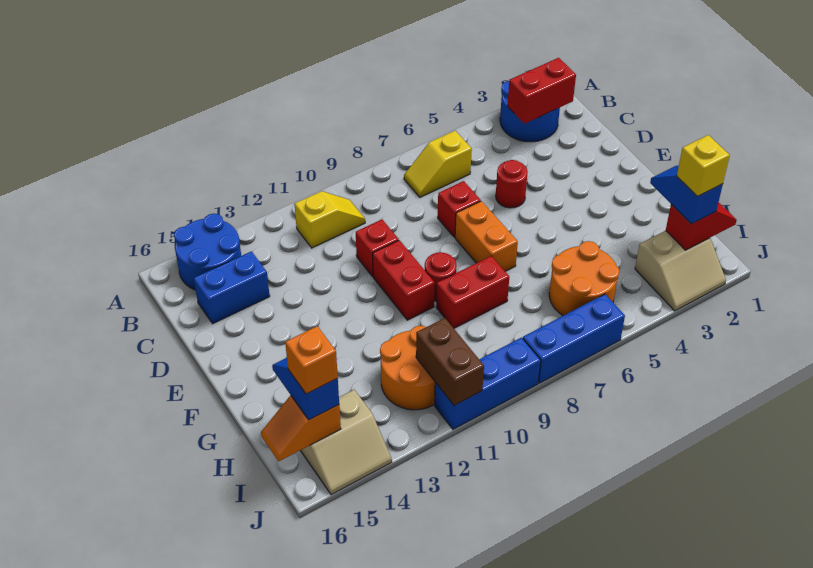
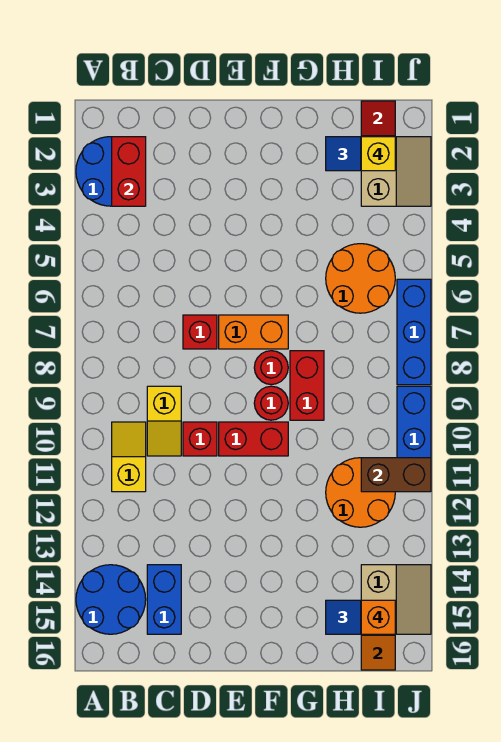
yellow 1x2 slope [404,131,472,197] -> yellow 1x2 slope moved to [147,386,181,456]
red 1x1 round brick [496,160,528,208] -> red 1x1 round brick moved to [254,351,288,385]

